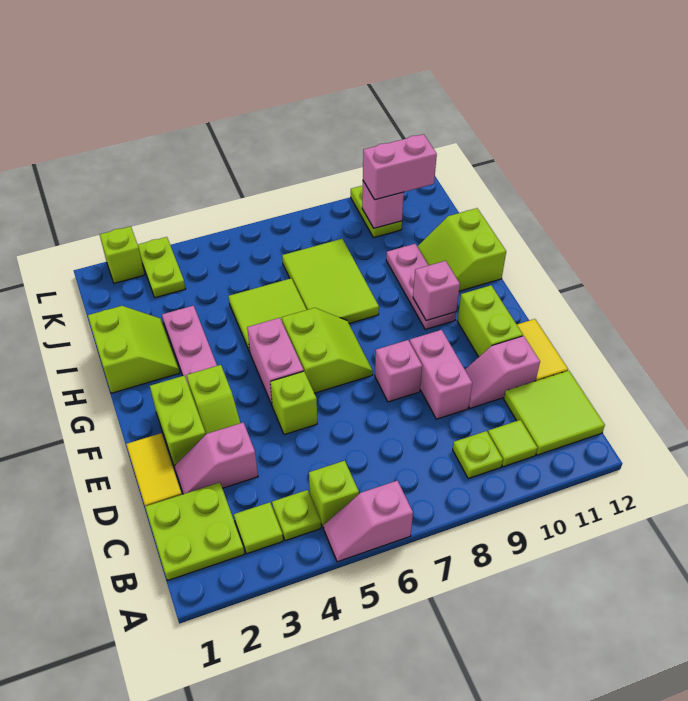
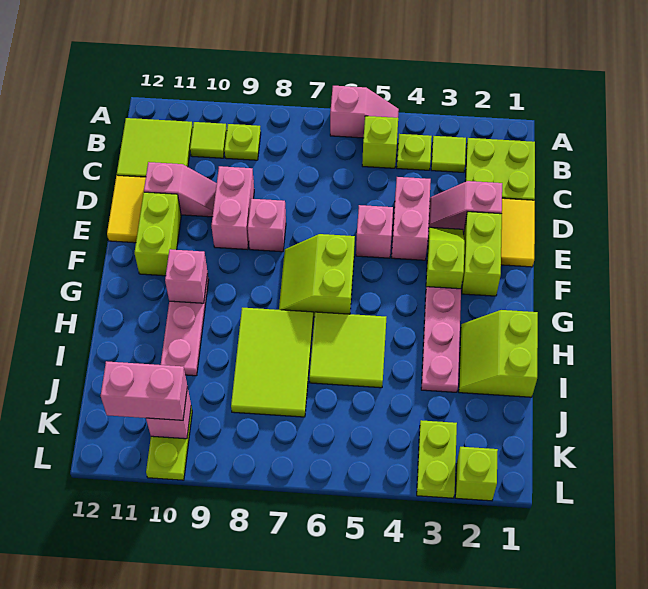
pink 1x2 slope [174,423,258,494] -> pink 1x2 slope turned to [429,181,502,232]
lime 1x1 brick [270,371,317,435] -> pink 1x1 brick [356,205,393,258]
pink 1x2 brick [247,318,304,405] -> pink 1x2 brick moved to [392,177,431,260]
lime 2x2 slope [417,208,506,291] -> none

